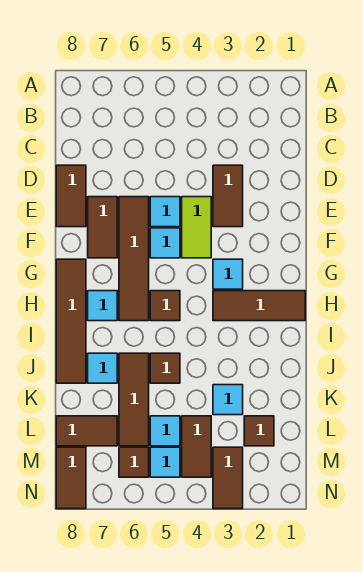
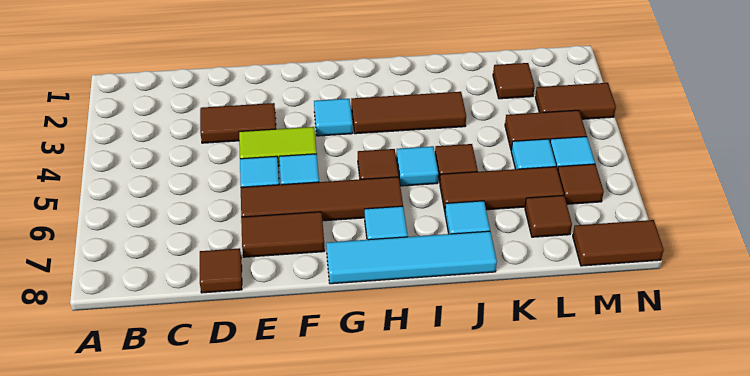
brown 1x2 tile [56,165,86,227] -> brown 1x1 tile [200,248,242,293]
brown 1x4 tile [56,259,86,383] -> cyan 1x4 tile [326,231,497,284]
brown 1x3 tile [213,291,305,321] -> brown 1x3 tile turned to [351,92,466,134]
cyan 1x1 tile [213,385,243,415] -> cyan 1x1 tile moved to [396,146,438,186]
brown 1x2 tile [56,416,117,446] -> brown 1x1 tile [525,195,572,237]

